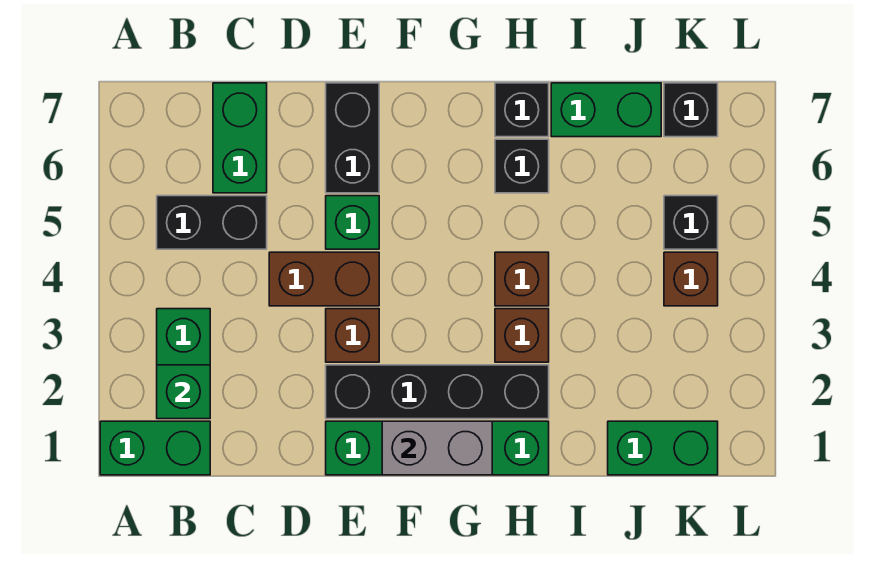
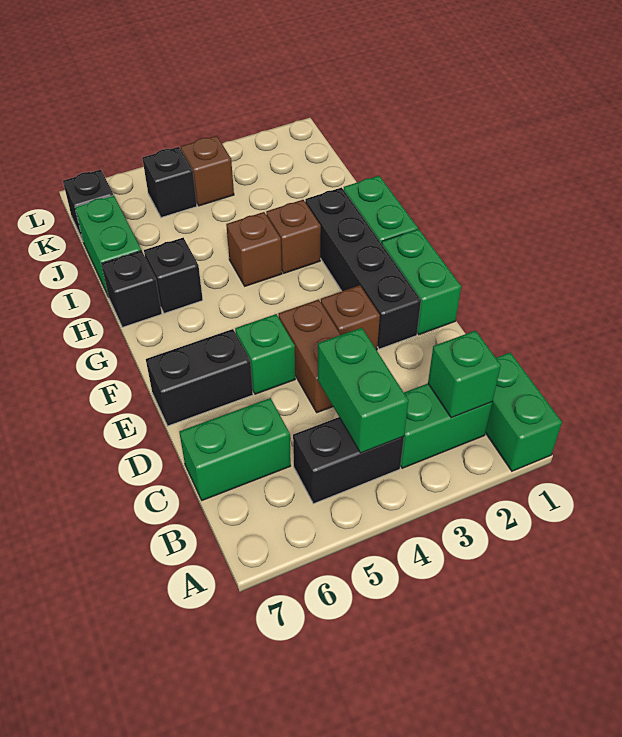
black 1x2 brick [157,196,267,249] -> black 1x2 brick turned to [293,417,404,504]
grey 1x2 brick [382,421,492,475] -> none
green 1x2 brick [608,421,718,475] -> green 1x2 brick moved to [318,328,409,453]

